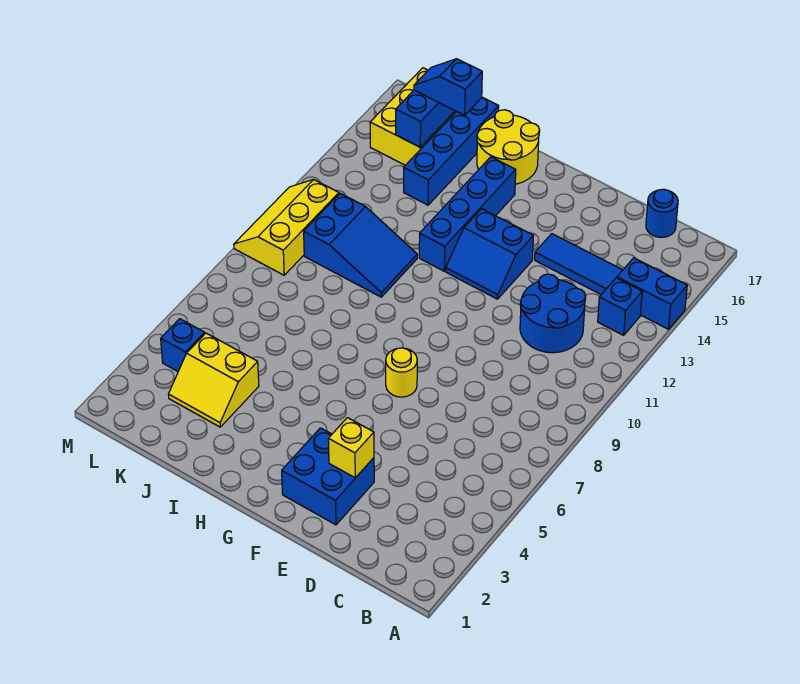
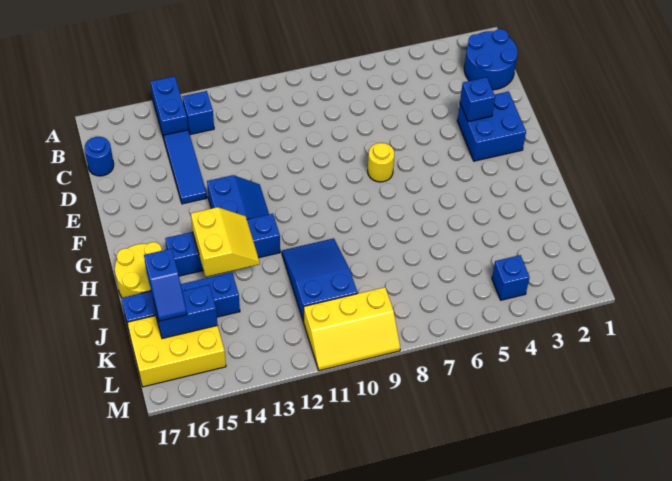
blue 2x2 round brick [520,274,586,353] -> blue 2x2 round brick moved to [464,29,518,90]
yellow 1x1 brick [328,418,374,478] -> blue 1x1 brick [460,77,495,122]
yellow 2x2 slope [168,333,259,427] -> yellow 2x2 slope moved to [191,207,260,277]

